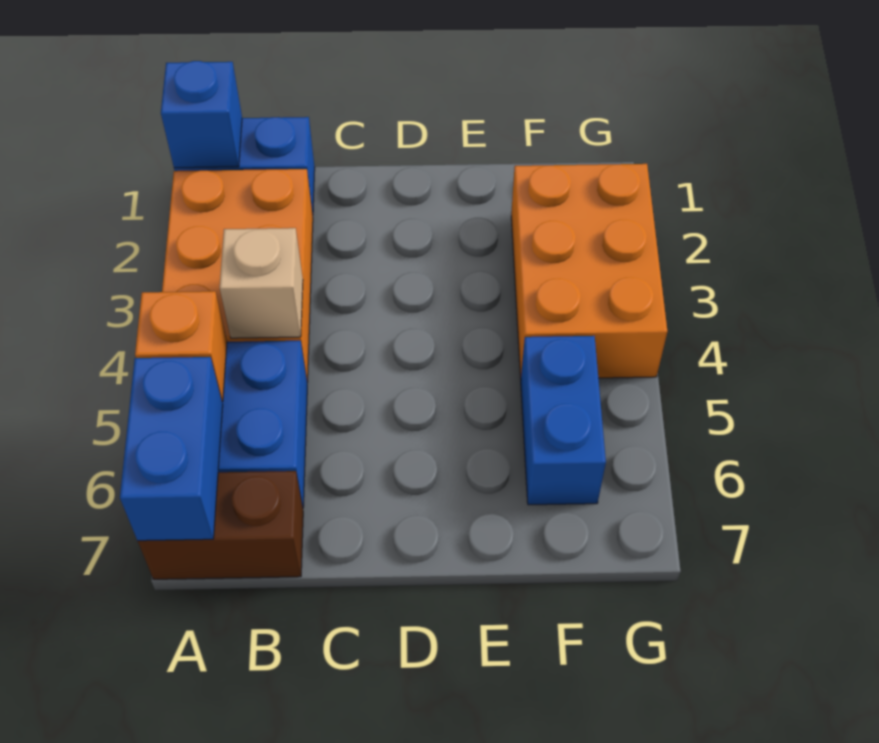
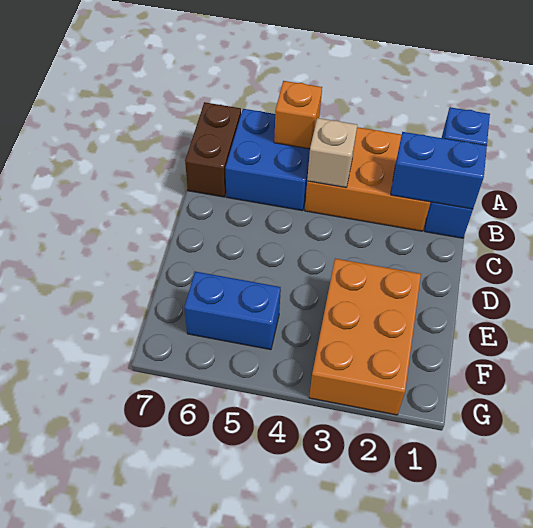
blue 1x2 brick [120,357,223,541] -> blue 1x2 brick moved to [391,132,487,209]
orange 2x3 brick [511,164,667,379] -> orange 2x3 brick turned to [309,259,421,415]

